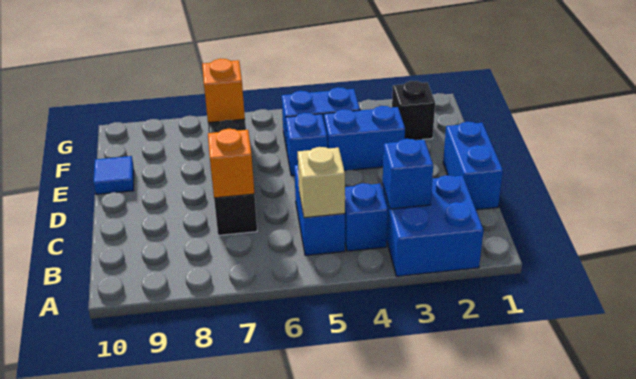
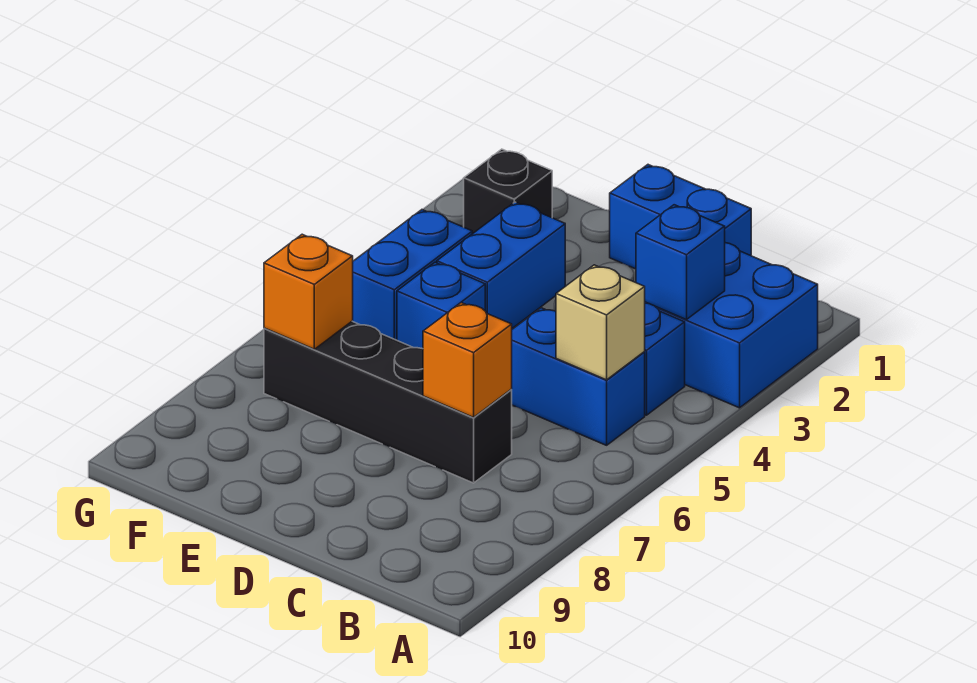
blue 1x1 tile [93,156,134,194] -> none

